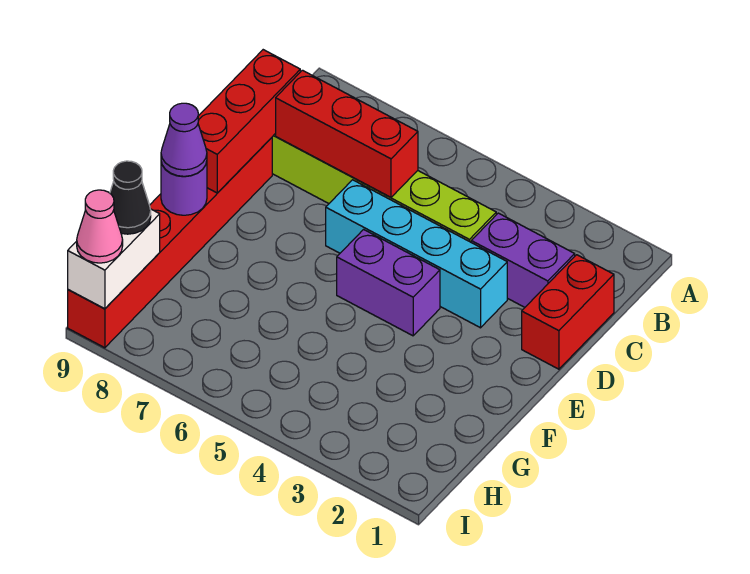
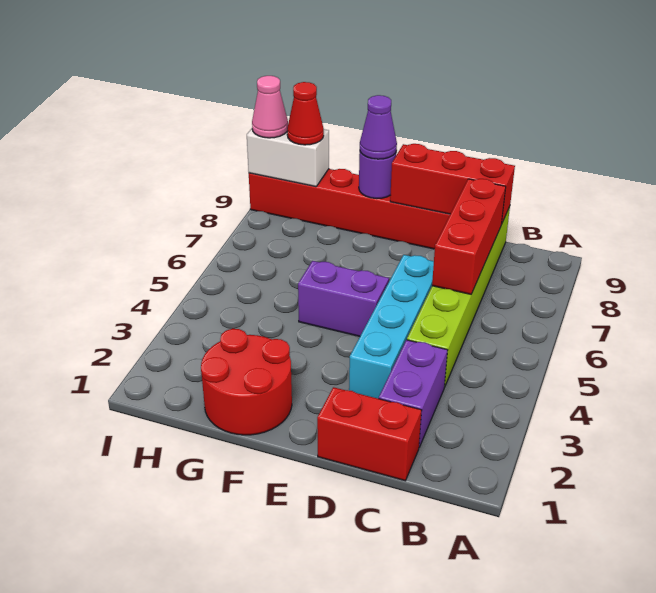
purple 1x2 brick [337,229,440,336] -> purple 1x2 brick turned to [298,261,389,336]
none -> red 2x2 round brick [201,329,292,435]
black 1x1 cone [110,161,151,234] -> red 1x1 cone [287,82,324,145]

